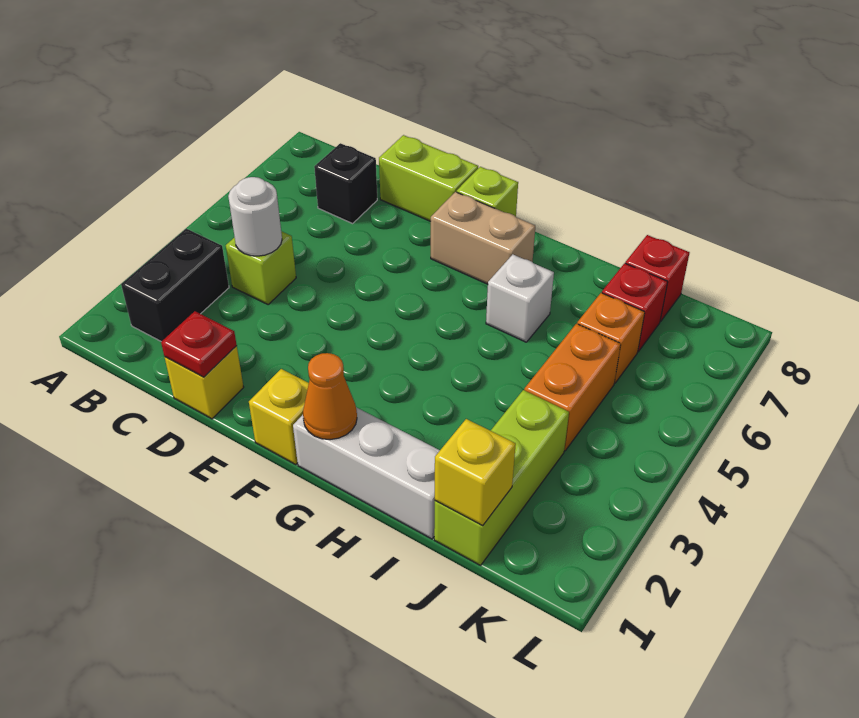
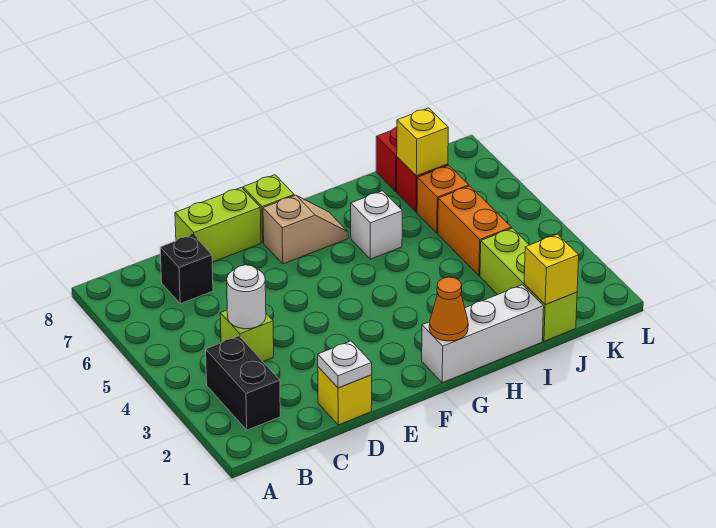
red 1x1 plate [161,311,237,377] -> white 1x1 plate [318,341,372,388]
yellow 1x1 brick [249,369,309,465] -> yellow 1x1 brick moved to [397,108,448,176]
tan 1x2 brick [431,192,535,284] -> tan 1x2 slope [263,195,348,264]

